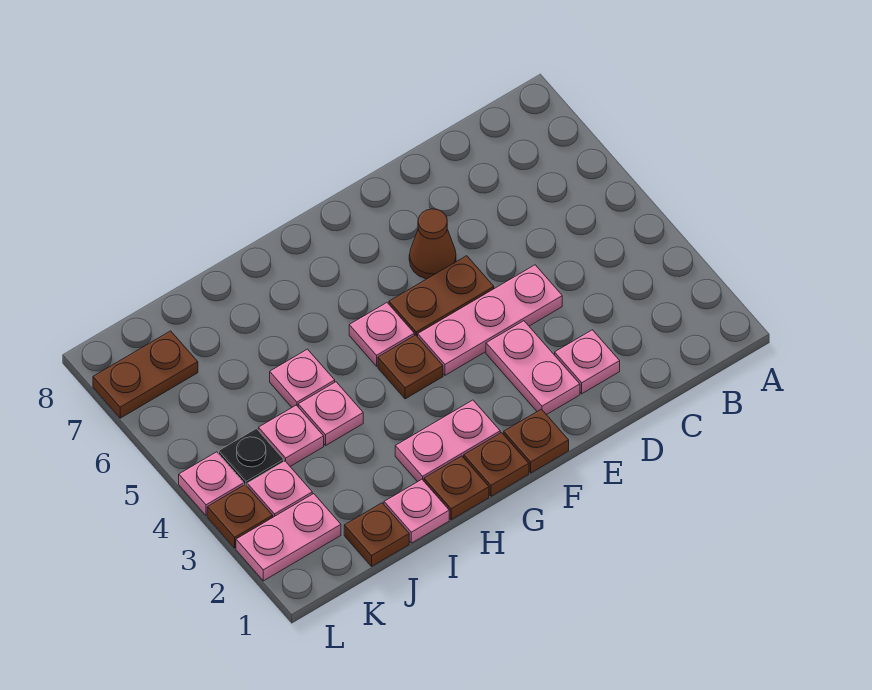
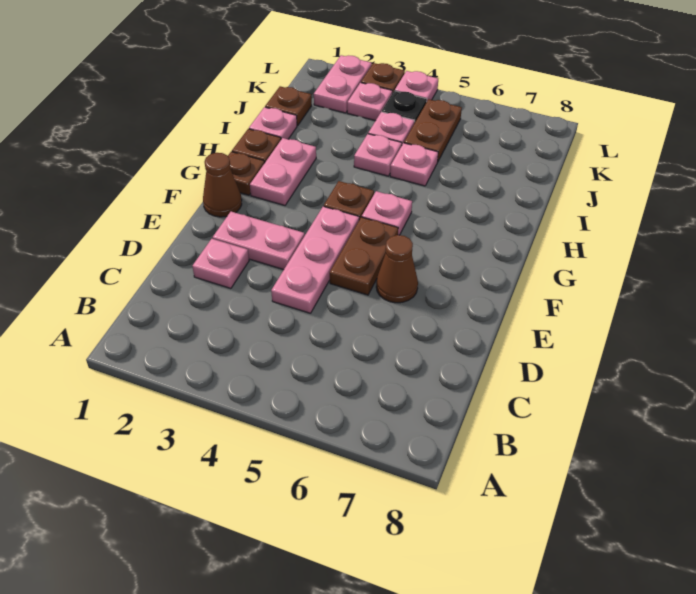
brown 1x1 plate [504,409,569,473] -> brown 1x1 cone [203,153,242,217]
brown 1x2 plate [93,331,198,418] -> brown 1x2 plate moved to [404,99,462,162]

